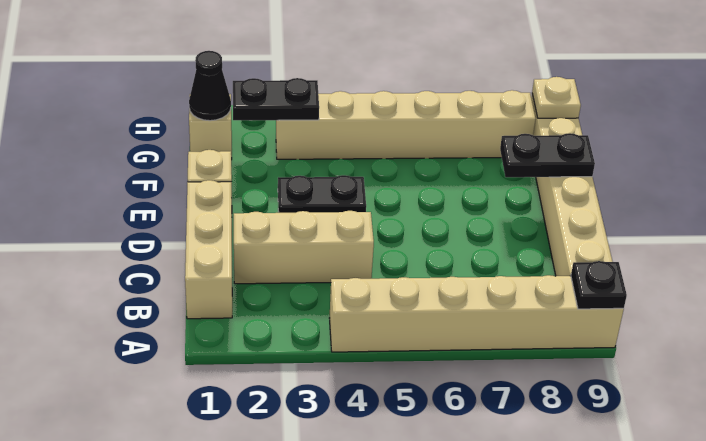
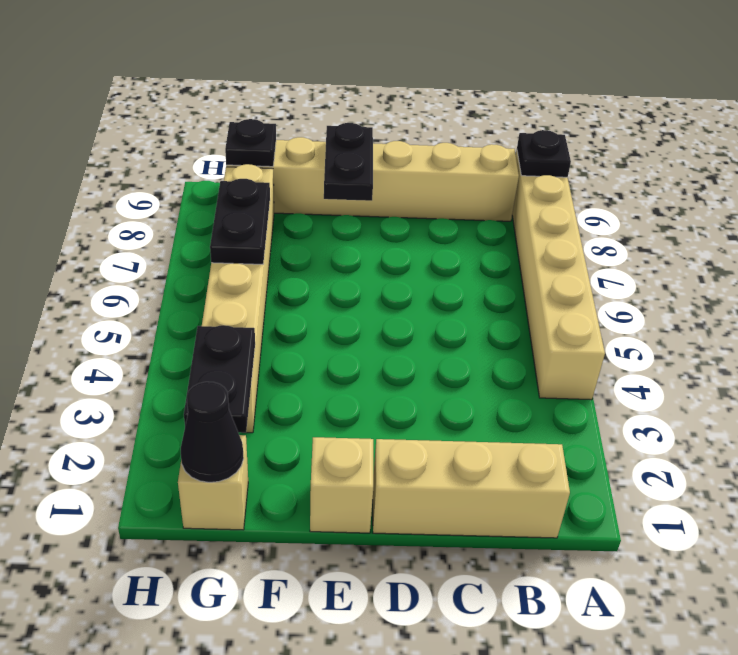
tan 1x3 brick [234,211,374,284] -> none
black 1x2 plate [278,175,366,213] -> black 1x2 plate moved to [210,179,270,264]
tan 1x1 plate [532,77,581,118] -> black 1x1 plate [225,119,276,167]

